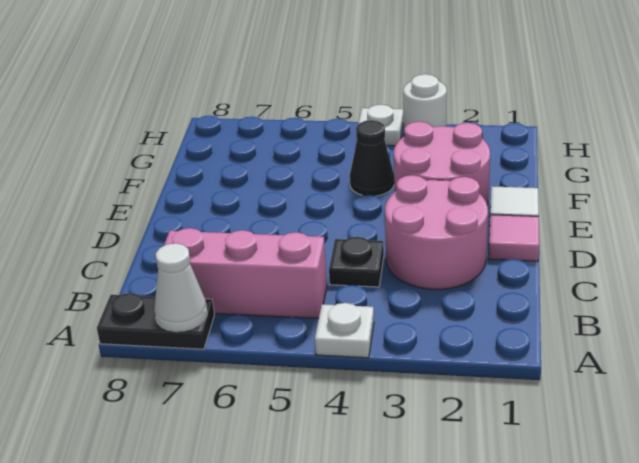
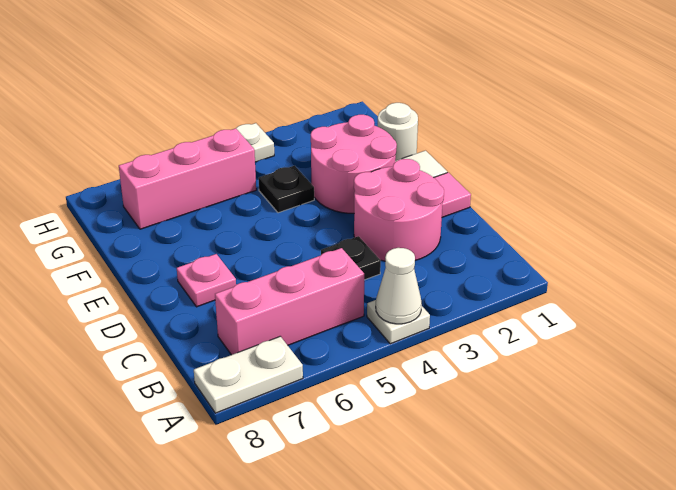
black 1x2 plate [97,293,214,349] -> white 1x2 plate [194,336,303,413]
white 1x1 cone [154,243,207,331] -> white 1x1 cone moved to [376,248,422,324]
none -> pink 1x1 plate [177,254,236,307]
black 1x1 cone [350,120,394,196] -> black 1x1 plate [259,166,314,213]
none -> pink 1x3 brick [119,128,256,229]
white 1x1 round brick [403,74,447,128] -> white 1x1 round brick moved to [378,103,418,161]

